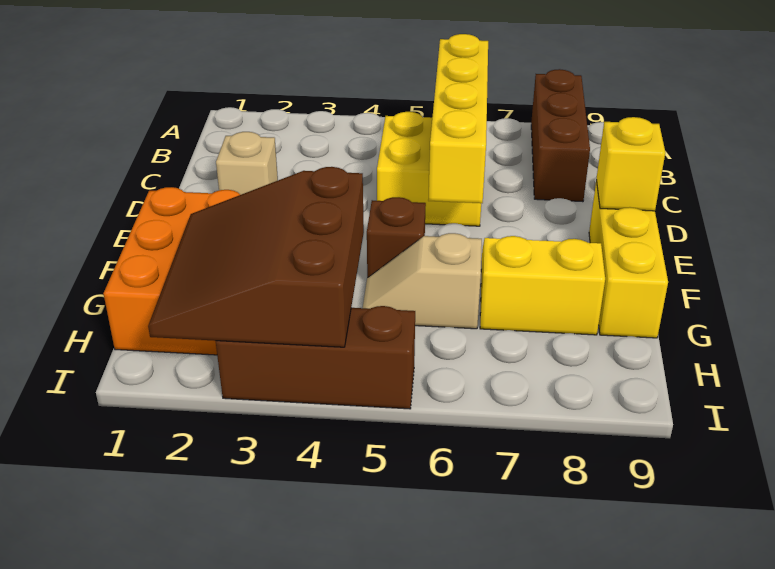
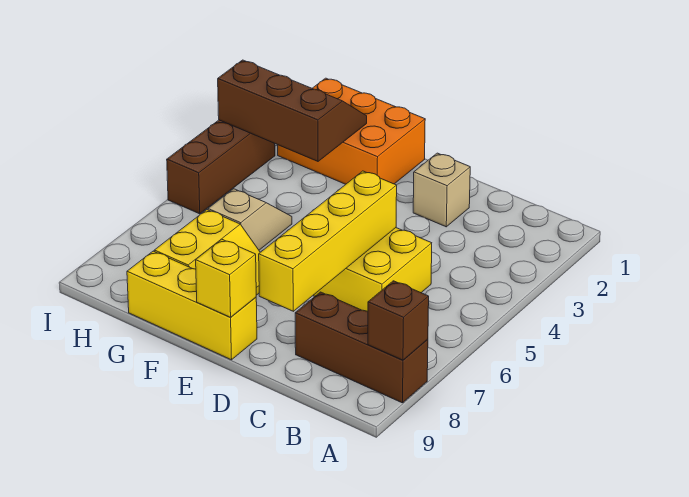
yellow 1x4 brick [428,34,488,203] -> yellow 1x4 brick turned to [259,171,397,311]
brown 1x1 brick [367,197,426,278] -> brown 1x1 brick moved to [368,281,429,360]
brown 3x3 slope [148,167,364,347] -> brown 2x3 slope [218,60,367,161]

